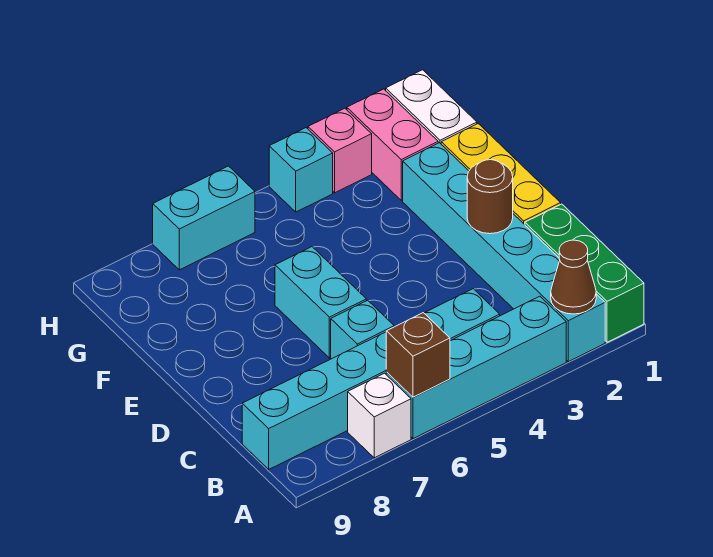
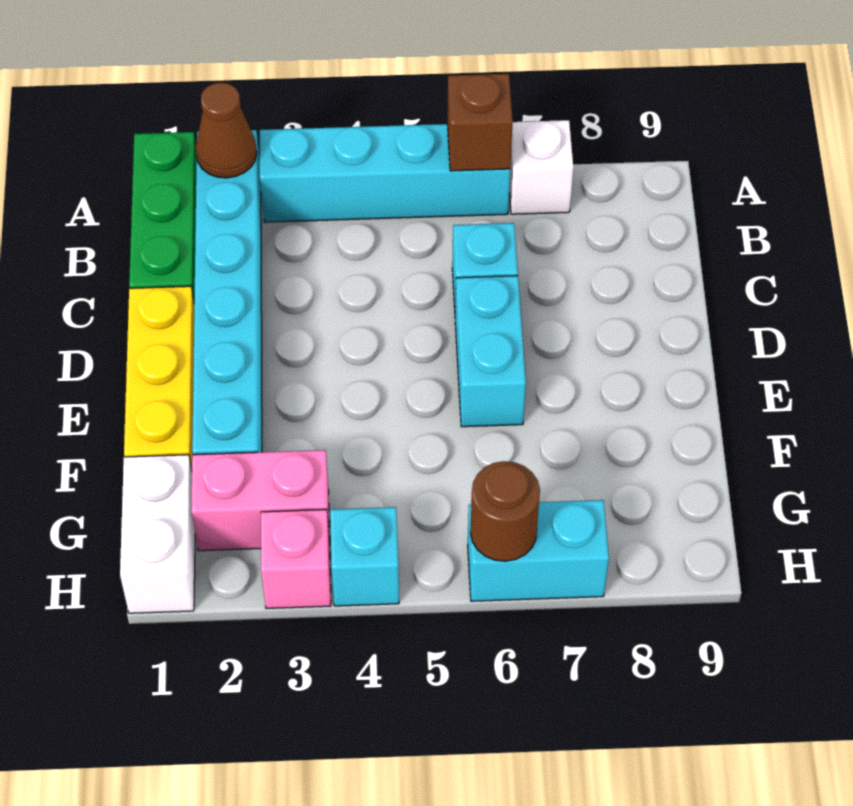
cyan 1x6 brick [242,289,500,469] -> none
brown 1x1 round brick [467,160,513,234] -> brown 1x1 round brick moved to [470,461,540,561]
pink 1x2 brick [347,89,438,200] -> pink 1x2 brick turned to [191,450,330,551]

